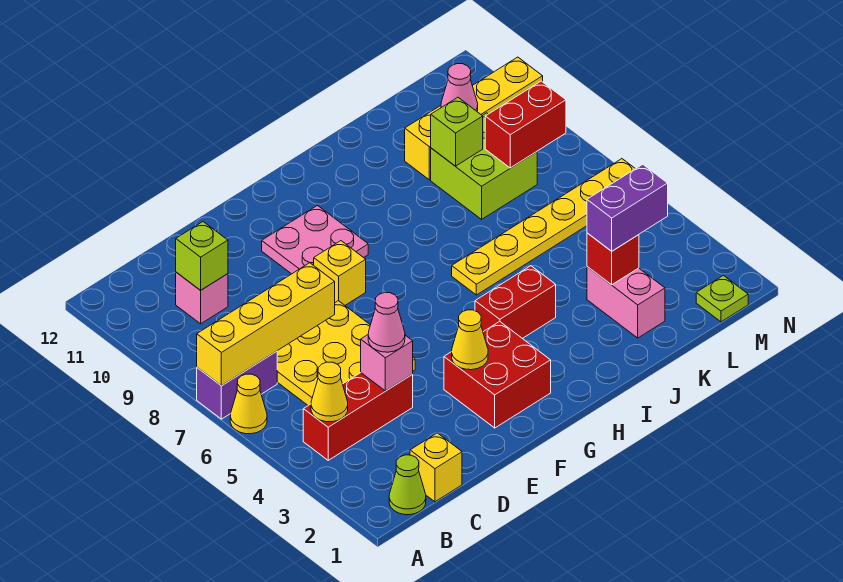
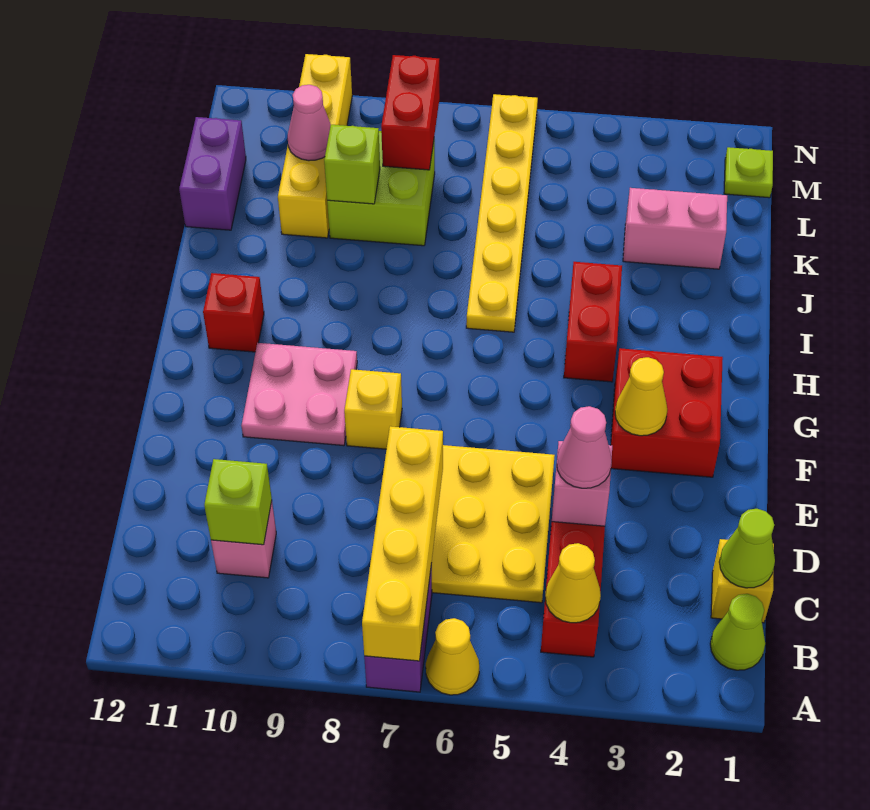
none -> lime 1x1 cone [719,509,775,588]
red 1x1 brick [587,233,639,285] -> red 1x1 brick moved to [203,273,264,352]
purple 1x2 brick [587,164,668,251] -> purple 1x2 brick moved to [179,117,246,230]

